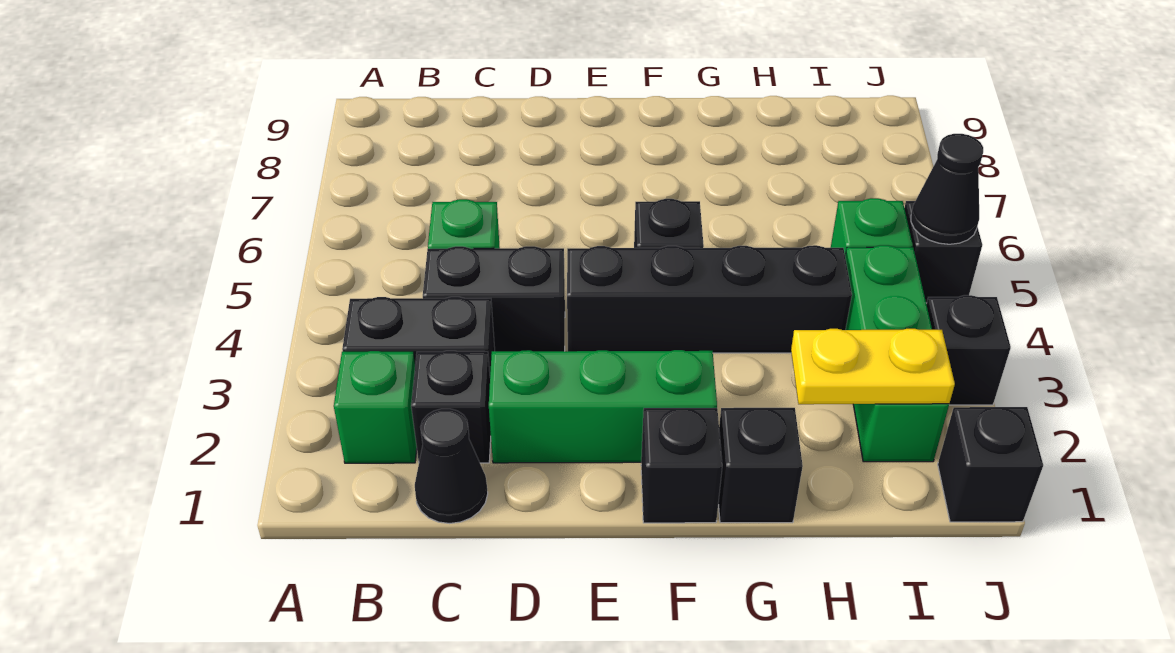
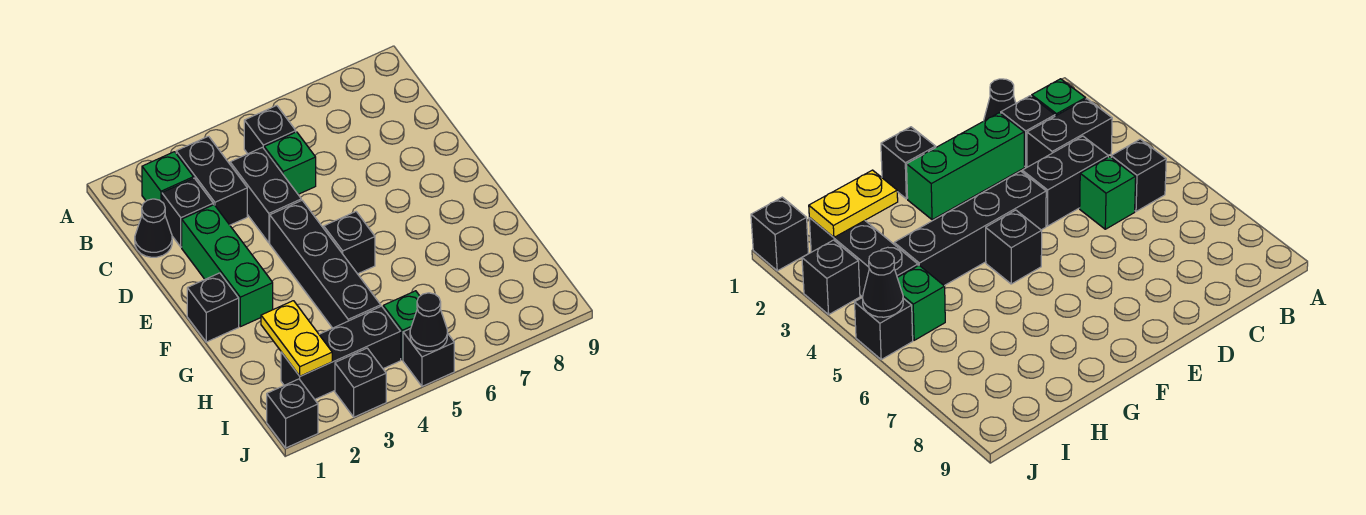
black 1x1 brick [718,408,803,523] -> black 1x1 brick moved to [244,106,296,154]
green 1x3 brick [845,245,949,462] -> black 1x3 brick [281,306,401,399]

